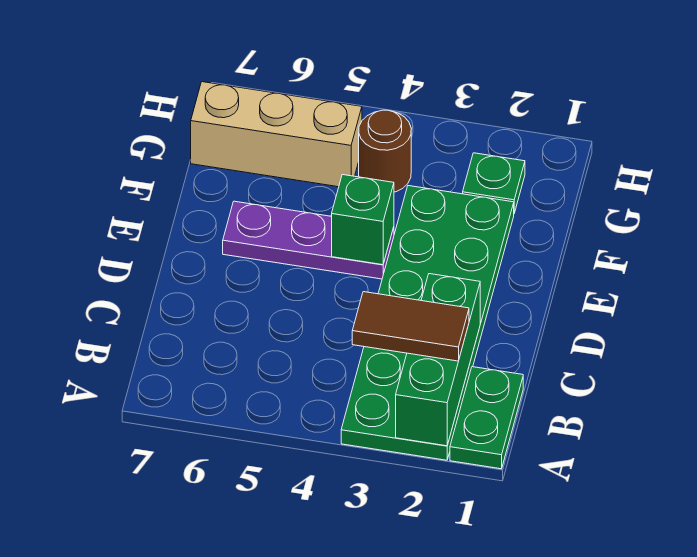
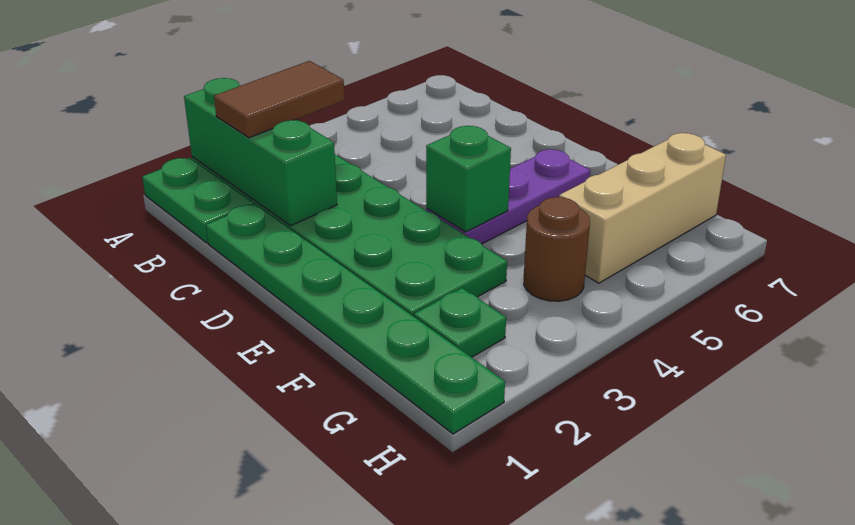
none -> green 1x6 plate [206,204,505,434]

